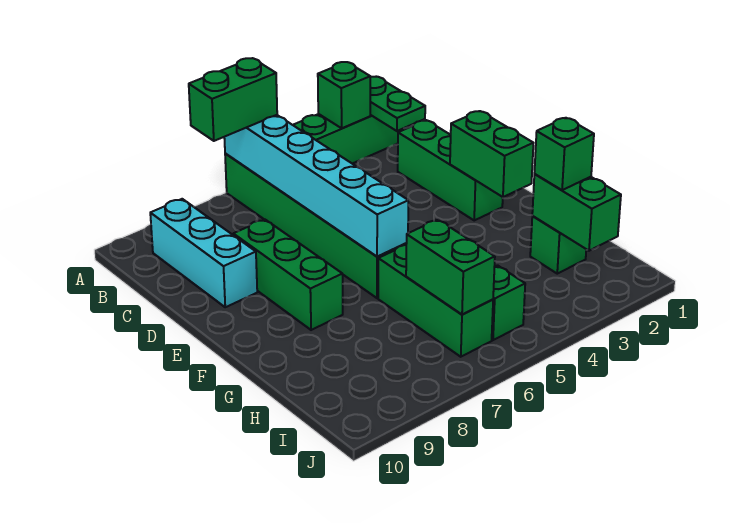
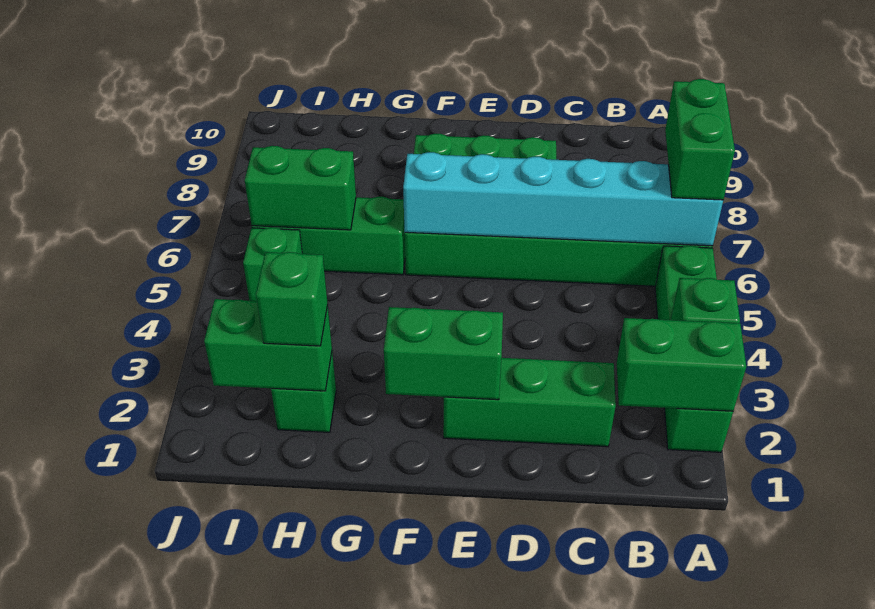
green 1x2 plate [370,77,425,131] -> green 1x2 brick [617,318,746,411]
cyan 1x3 brick [150,199,257,307] -> none

